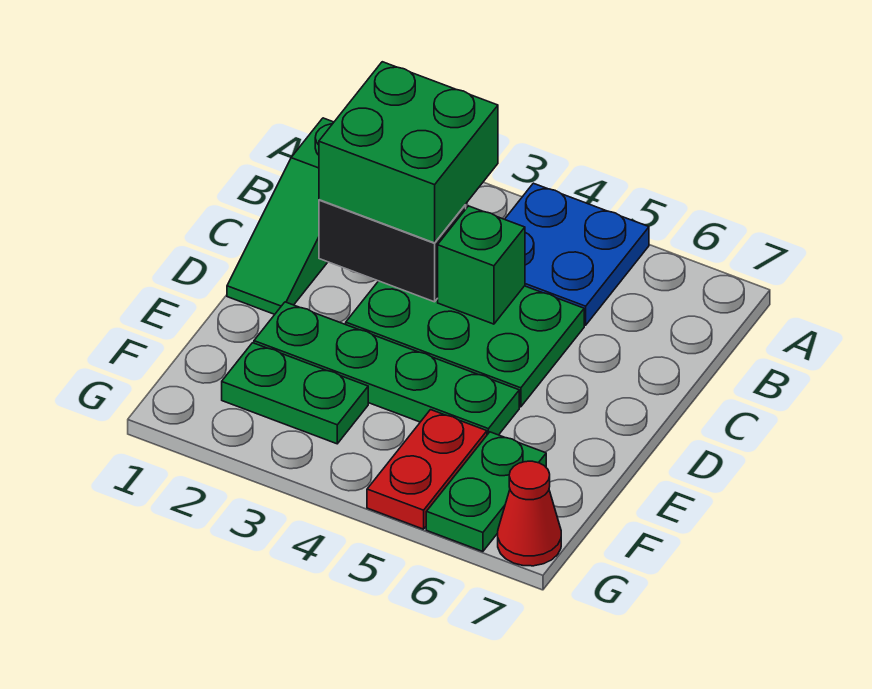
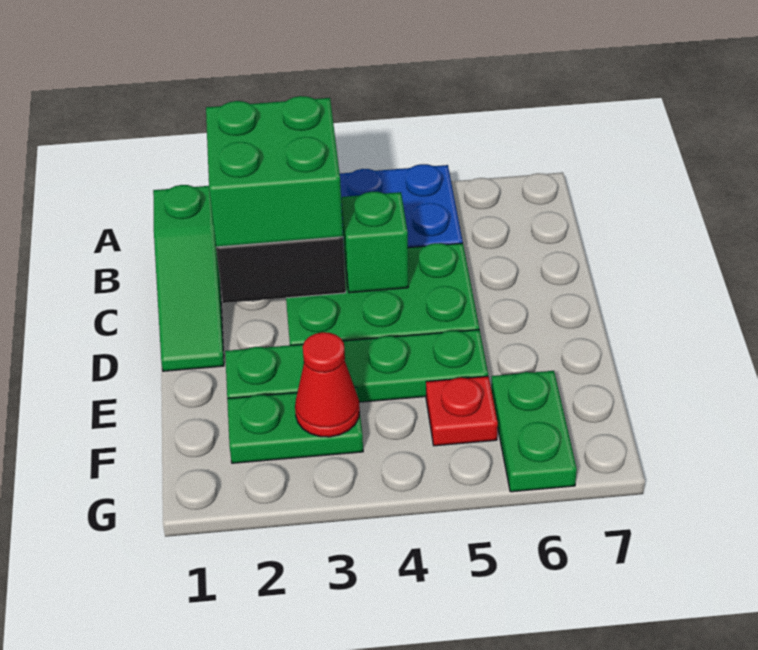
red 1x2 plate [367,410,487,529] -> red 1x1 plate [426,376,498,446]
red 1x1 cone [498,461,561,566] -> red 1x1 cone moved to [295,332,360,437]

